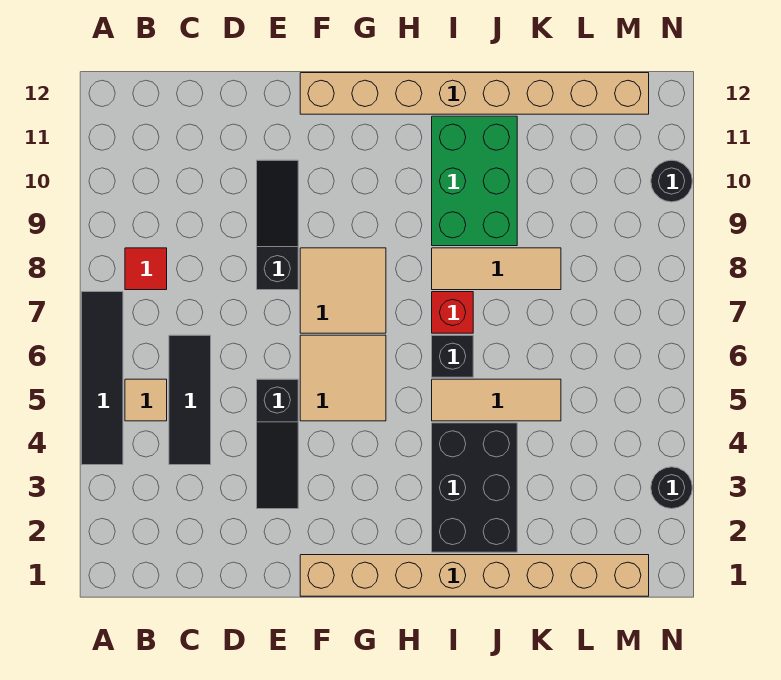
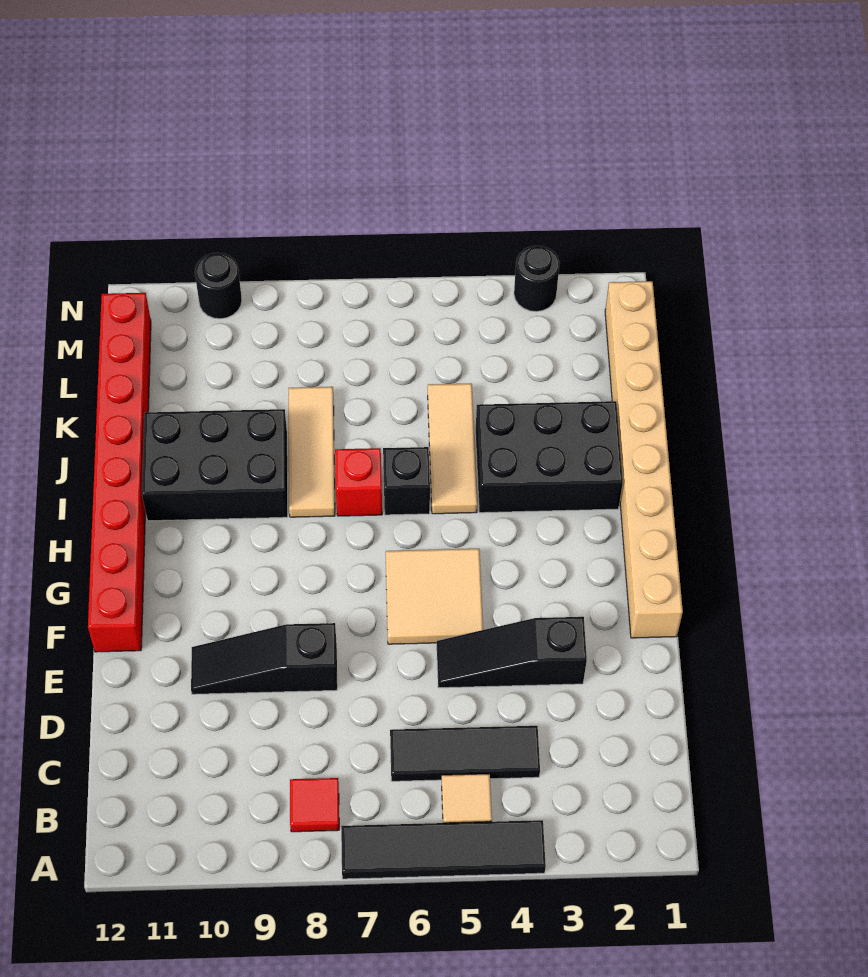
black 1x3 slope [257,379,298,509] -> black 1x3 slope turned to [437,617,587,688]
tan 2x2 tile [300,248,386,333] -> none
tan 1x8 brick [300,73,649,114] -> red 1x8 brick [88,293,151,652]
green 2x3 brick [432,116,517,246] -> black 2x3 brick [142,409,288,521]

